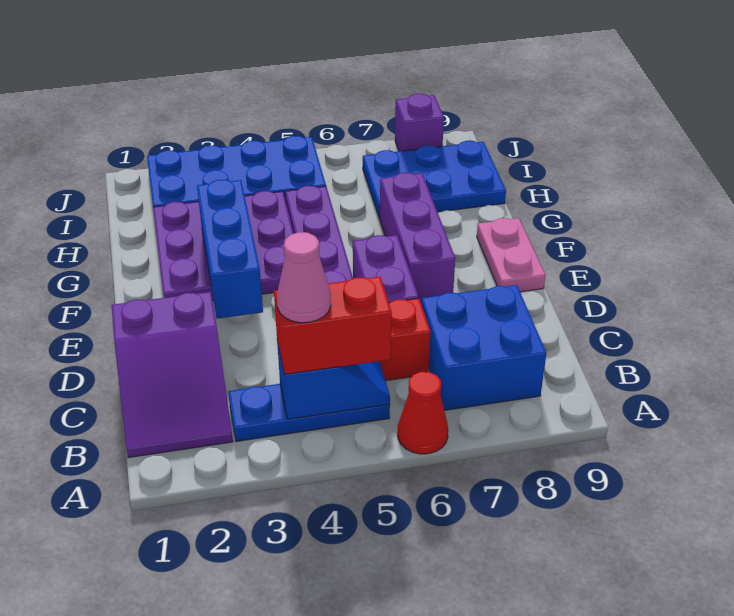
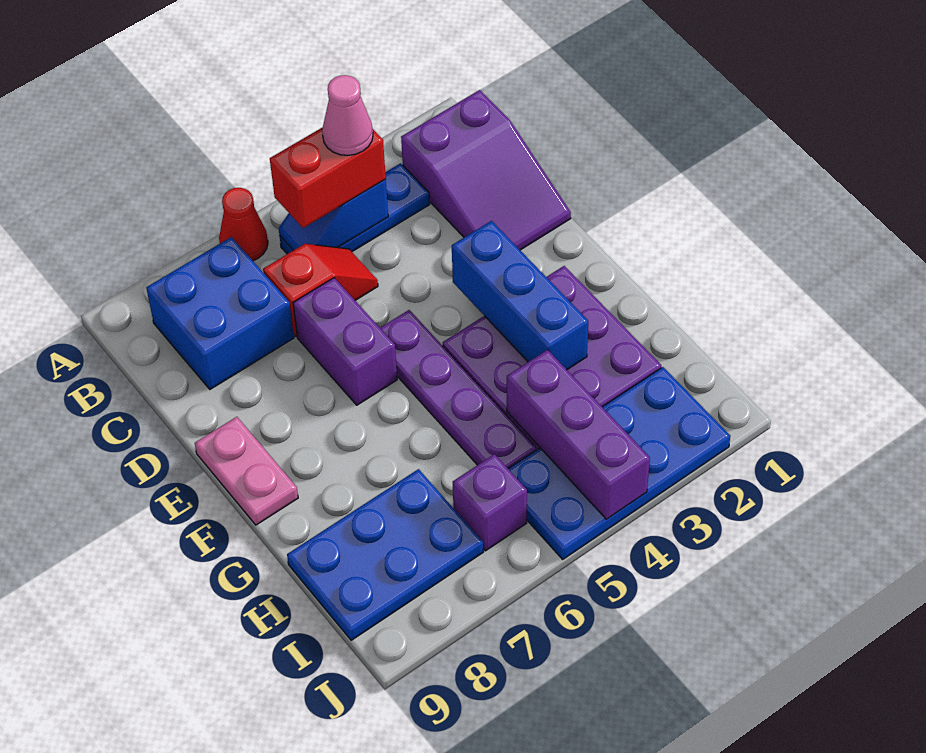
purple 2x3 slope [112,292,233,458] -> purple 2x3 slope turned to [401,90,571,250]
purple 1x3 brick [380,173,455,302] -> purple 1x3 brick moved to [507,350,650,519]
purple 1x1 brick [395,94,444,151] -> purple 1x1 brick moved to [453,454,527,551]

